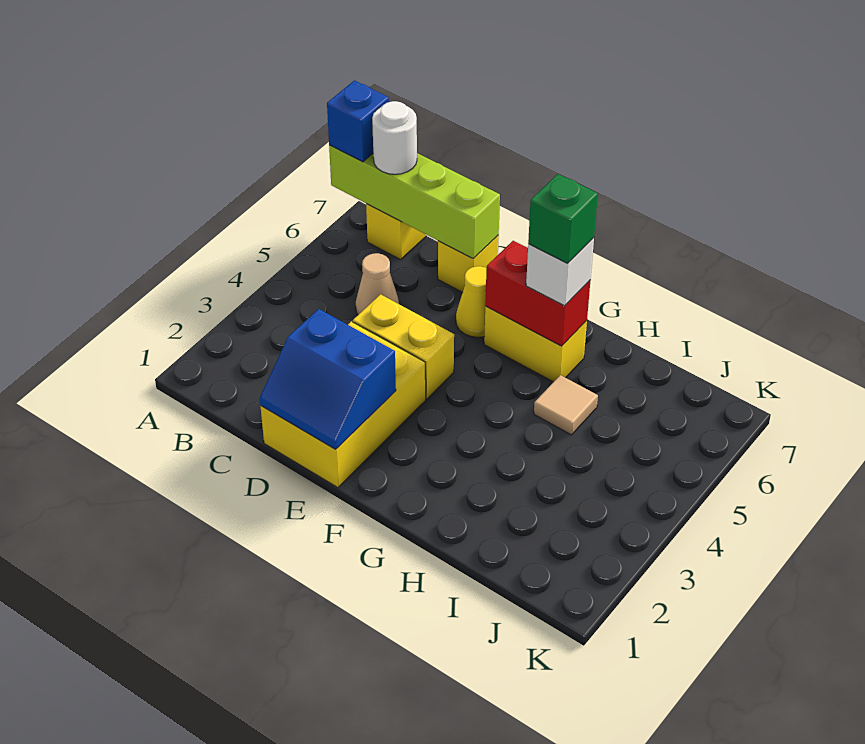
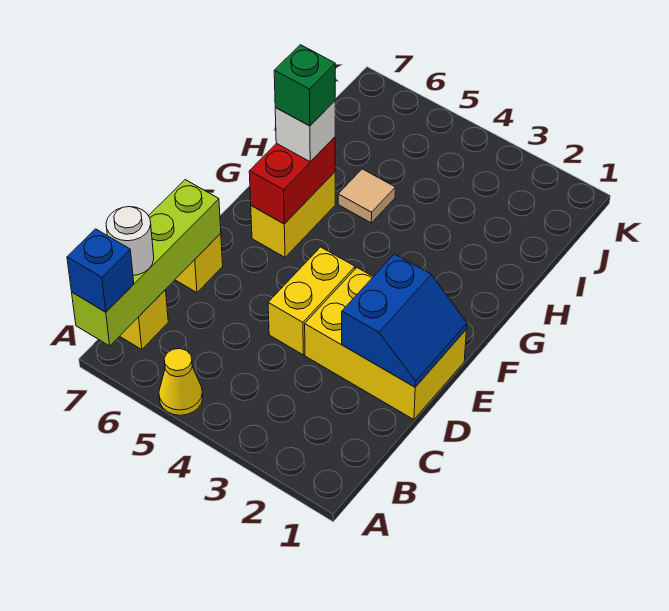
tan 1x1 cone [356,253,399,315] -> none
yellow 1x1 cone [456,266,486,337] -> yellow 1x1 cone moved to [159,349,203,415]

